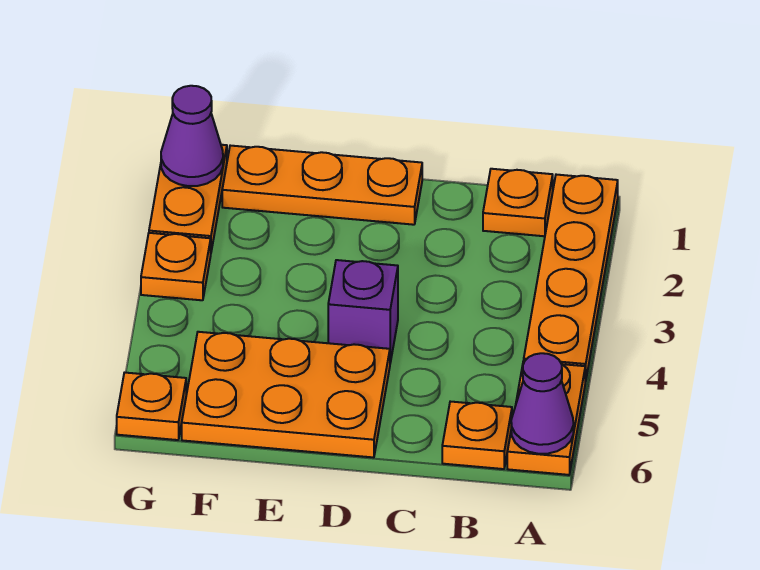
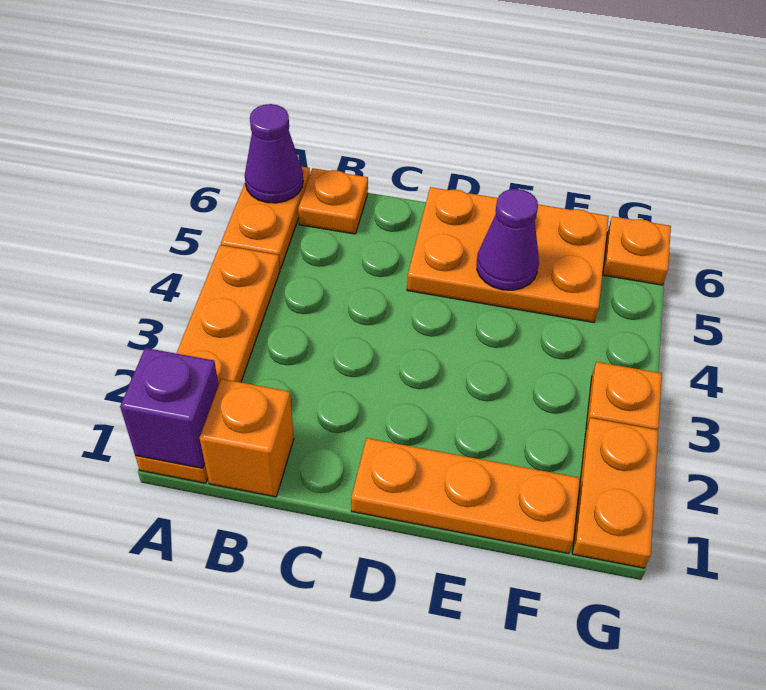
orange 1x1 plate [483,169,553,236] -> orange 1x1 brick [200,379,294,497]
purple 1x1 brick [328,260,398,363] -> purple 1x1 brick moved to [120,348,219,468]
purple 1x1 cone [161,86,223,186] -> purple 1x1 cone moved to [477,189,539,290]

